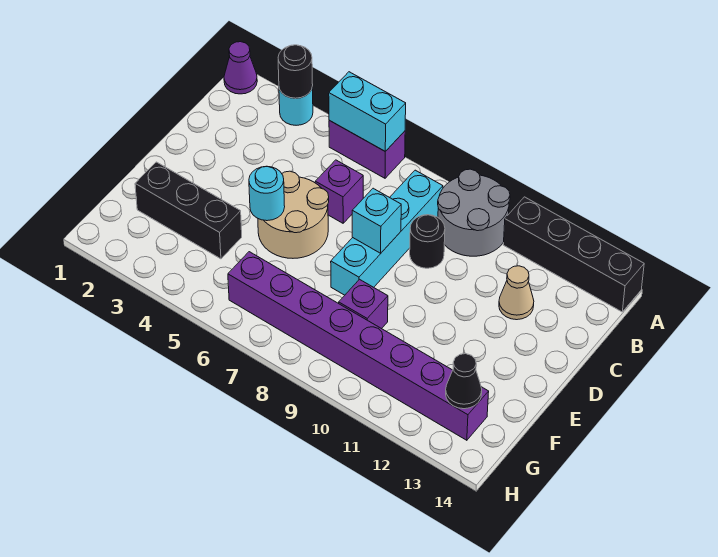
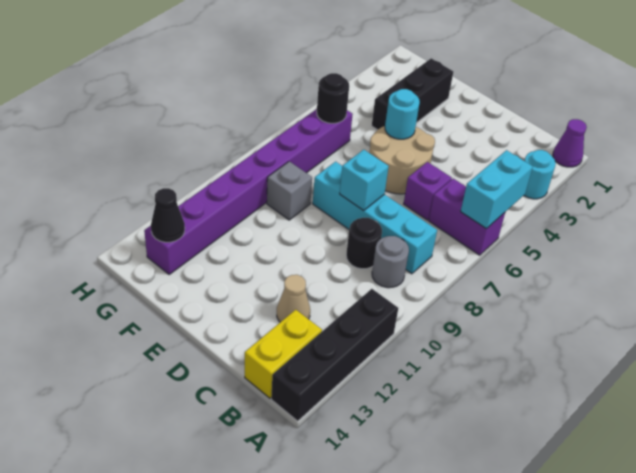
black 1x1 round brick [278,45,313,98] -> black 1x1 round brick moved to [317,73,349,123]
purple 1x2 brick [329,120,405,178] -> purple 1x2 brick turned to [429,179,505,255]
grey 2x2 round brick [438,169,510,256] -> grey 1x1 round brick [372,236,409,288]
none -> yellow 1x2 brick [245,310,322,398]
purple 1x1 brick [339,279,388,329] -> grey 1x1 brick [267,161,312,220]

